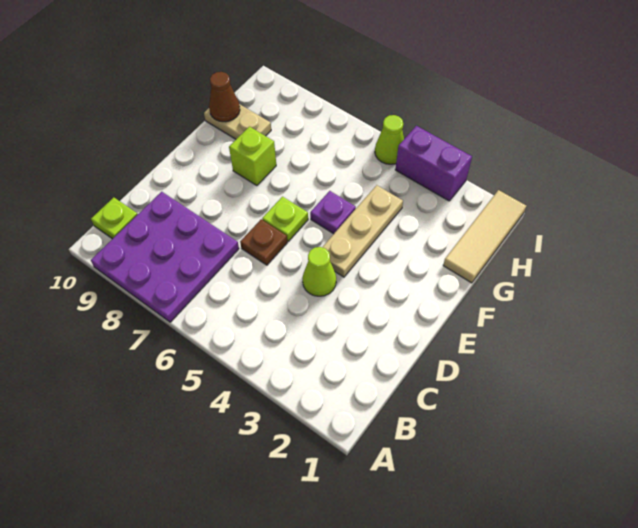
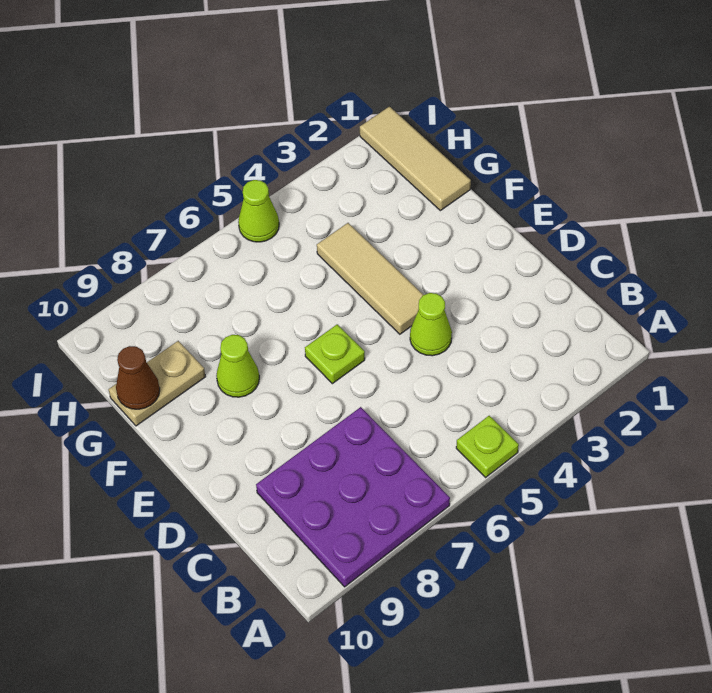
lime 1x1 plate [91,198,138,239] -> lime 1x1 plate moved to [456,416,519,477]
brown 1x1 plate [240,219,287,265] -> none
tan 1x3 plate [322,185,403,277] -> tan 1x3 tile [317,223,423,334]
purple 1x1 plate [310,191,356,234] -> none
lime 1x1 brick [229,127,276,186] -> lime 1x1 cone [216,335,259,397]
purple 1x2 brick [395,126,472,201] -> none

